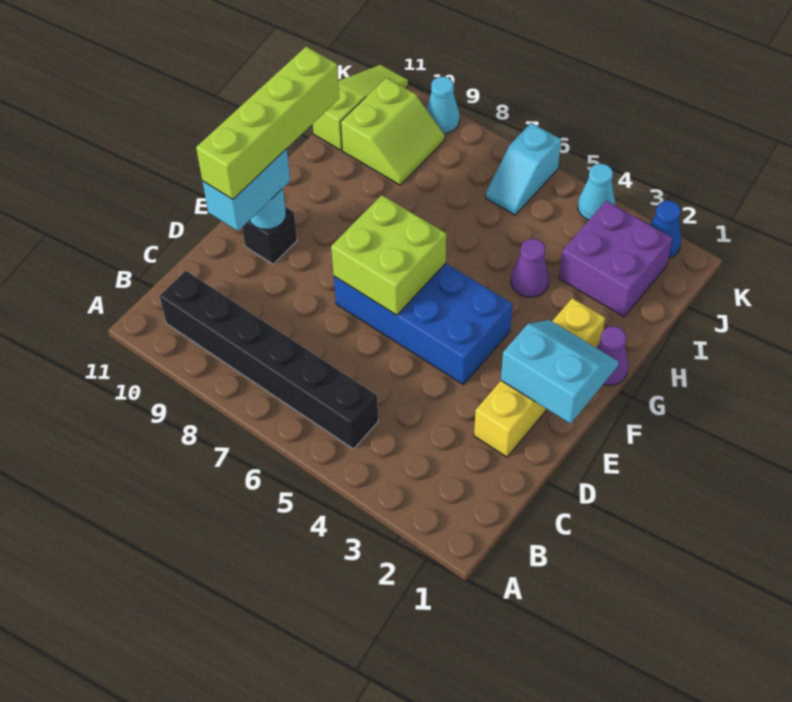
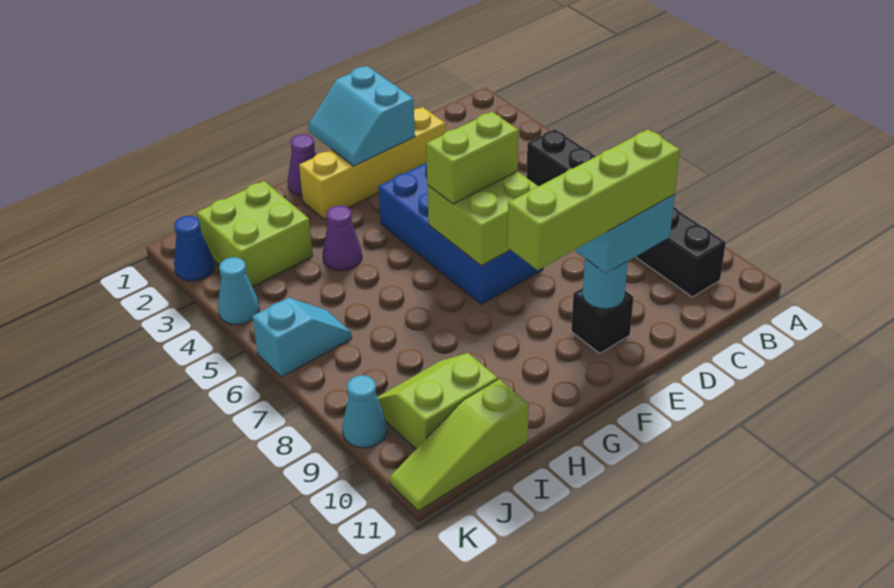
none -> lime 1x2 brick [426,112,519,204]
purple 2x2 brick [559,201,672,317] -> lime 2x2 brick [197,181,313,287]

